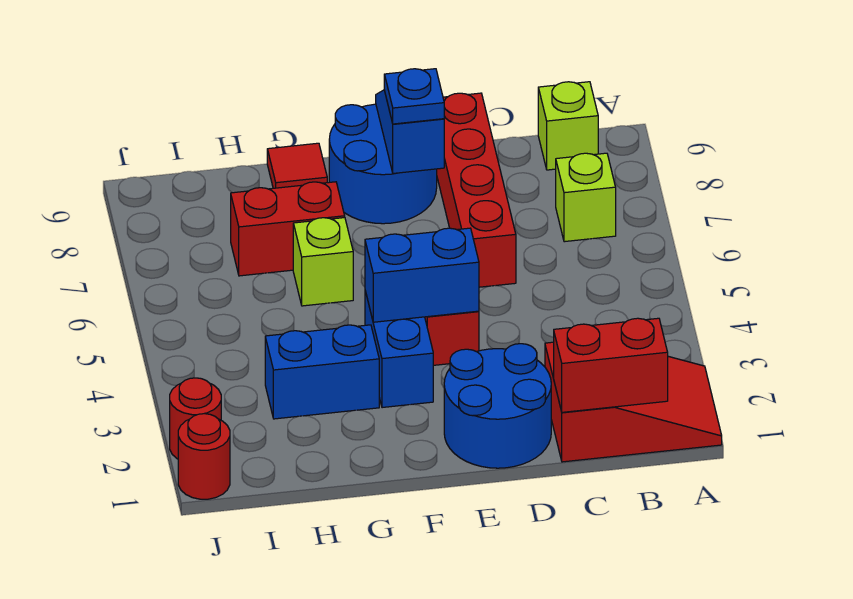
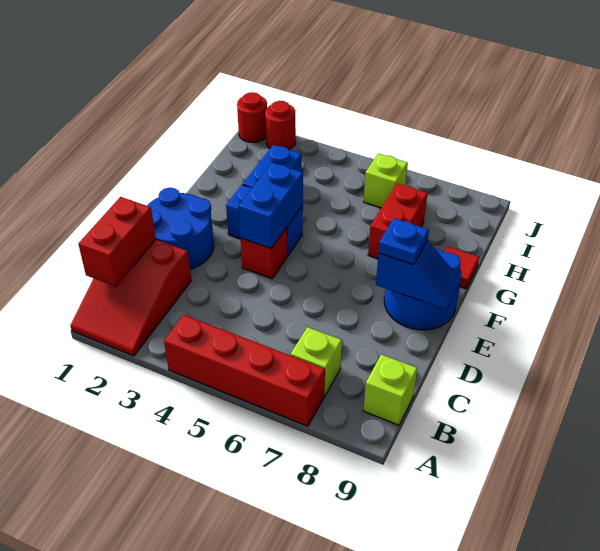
red 1x4 brick [437,93,516,287] -> red 1x4 brick moved to [164,315,325,426]
lime 1x1 brick [293,218,353,306] -> lime 1x1 brick moved to [364,154,408,208]

